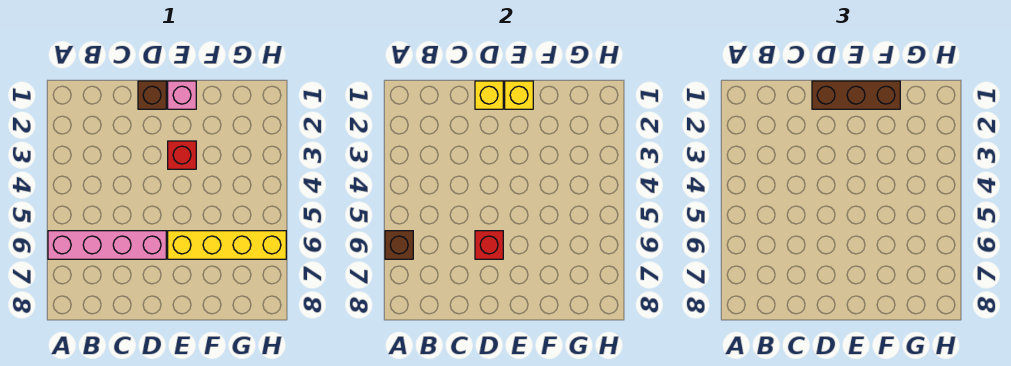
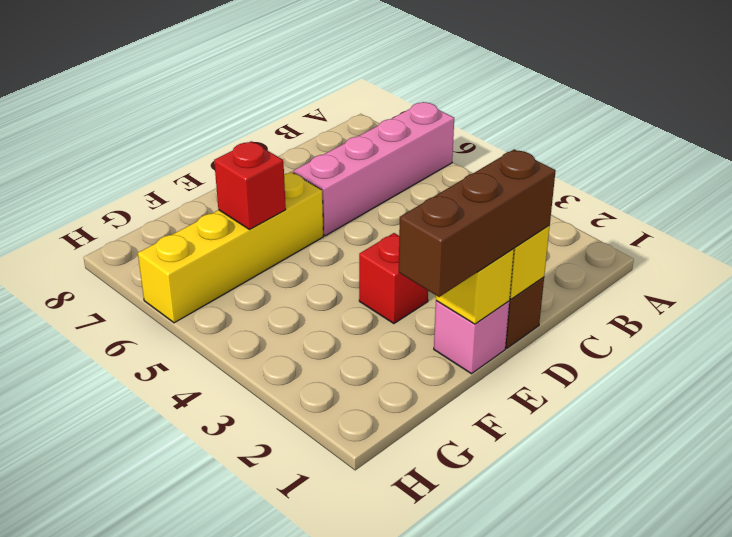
brown 1x1 brick [385,231,413,259] -> none
red 1x1 brick [475,231,503,259] -> red 1x1 brick moved to [214,141,286,230]

